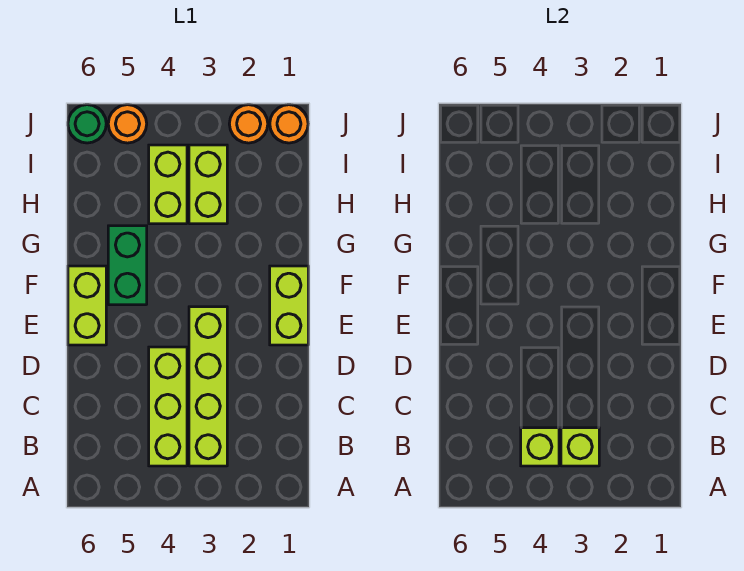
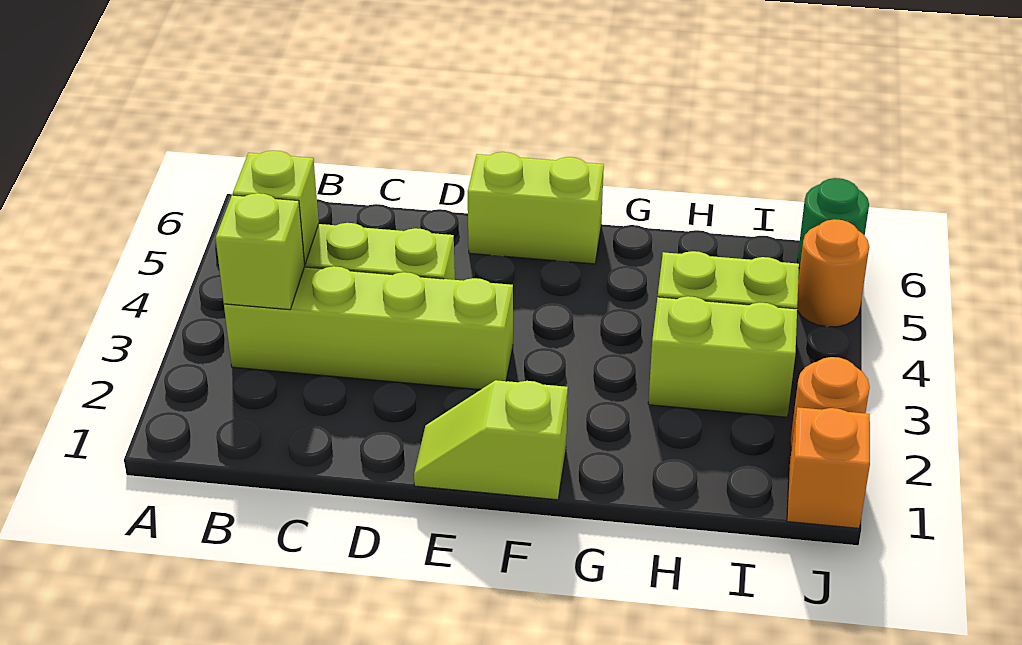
lime 1x2 brick [270,266,308,345] -> lime 1x2 slope [414,380,568,500]
green 1x2 brick [108,226,147,305] -> none
orange 1x1 round brick [270,105,308,143] -> orange 1x1 brick [787,407,870,528]

